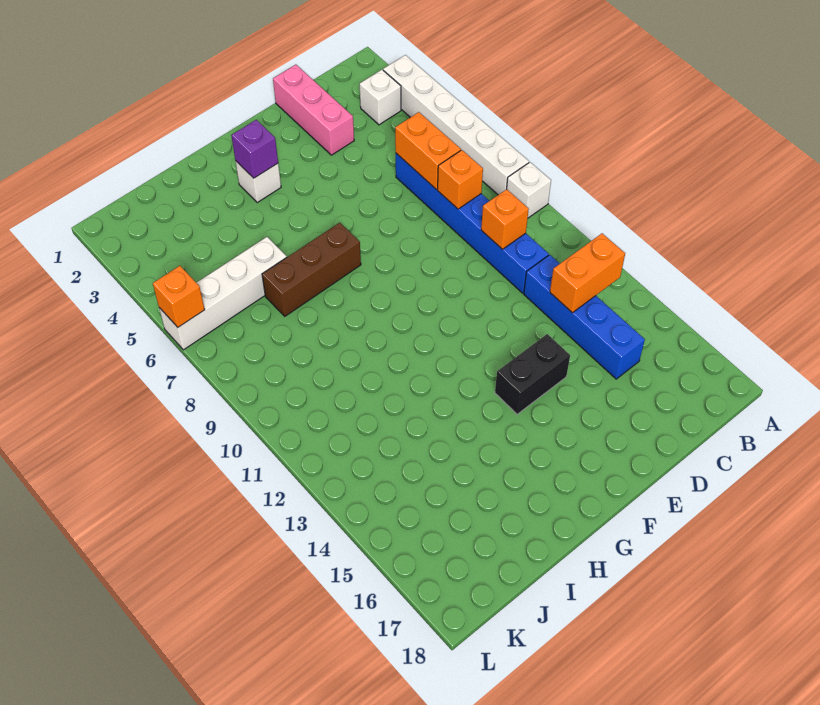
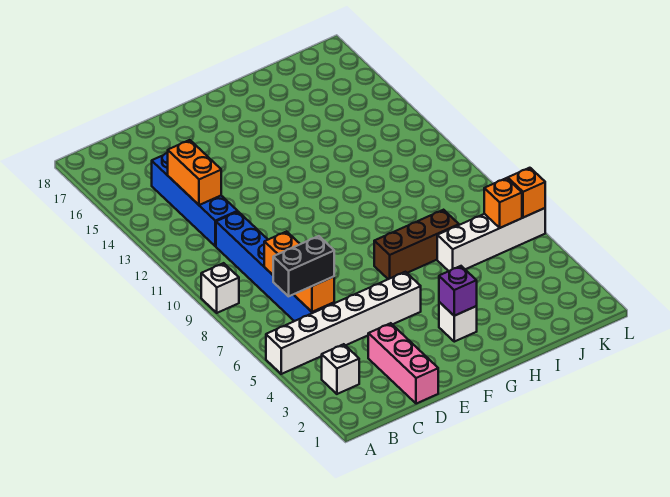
white 1x6 brick [383,55,529,195] -> white 1x6 brick turned to [266,272,421,374]
orange 1x2 brick [550,233,625,313] -> orange 1x2 brick turned to [168,140,221,205]
orange 1x1 brick [481,189,529,250] -> orange 1x1 brick moved to [484,178,522,228]
black 1x2 brick [495,334,570,414] -> black 1x2 brick moved to [273,236,334,296]

